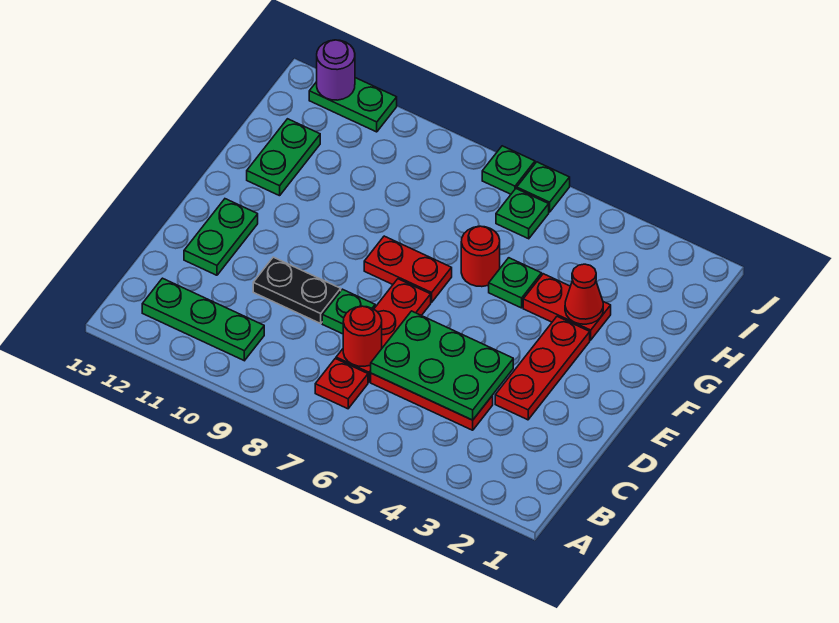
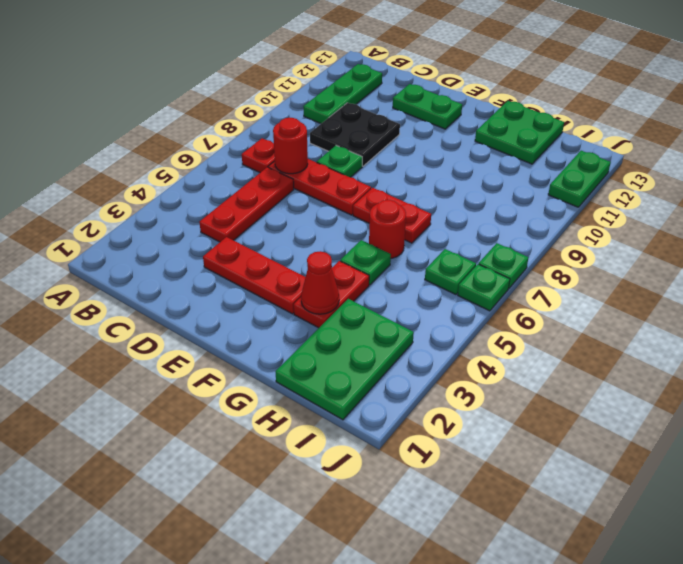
green 2x3 plate [371,311,513,420] -> green 2x3 plate moved to [275,299,414,420]
black 1x2 plate [253,257,341,323] -> black 2x2 plate [310,103,400,166]
red 1x2 plate [364,236,452,302] -> red 1x2 plate turned to [353,188,431,243]
green 1x2 plate [247,119,320,196] -> green 2x2 plate [475,101,564,164]
purple 1x1 round brick [317,40,355,100] -> none

